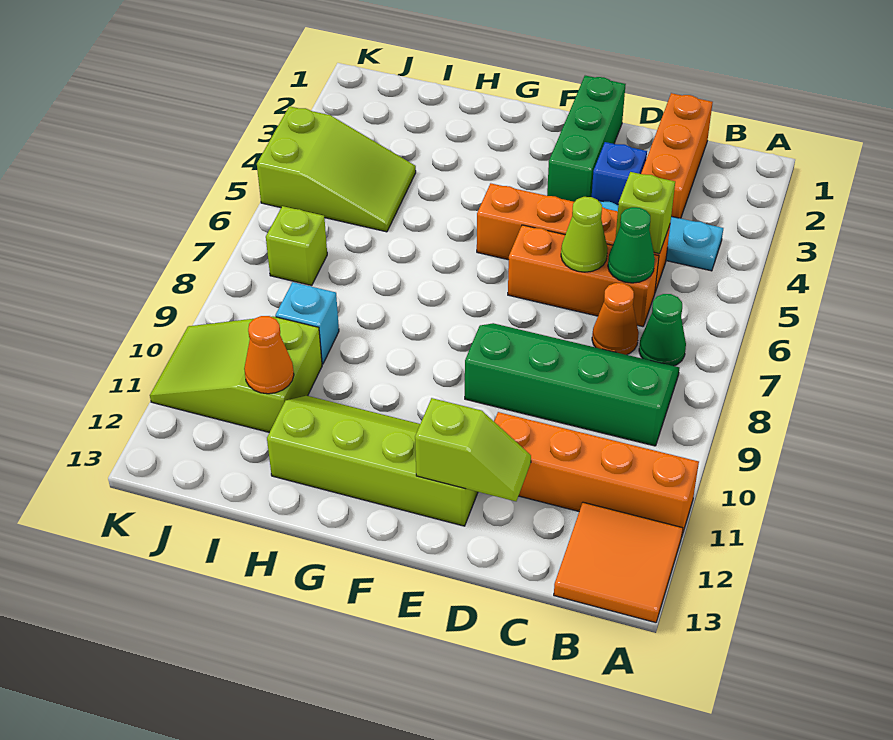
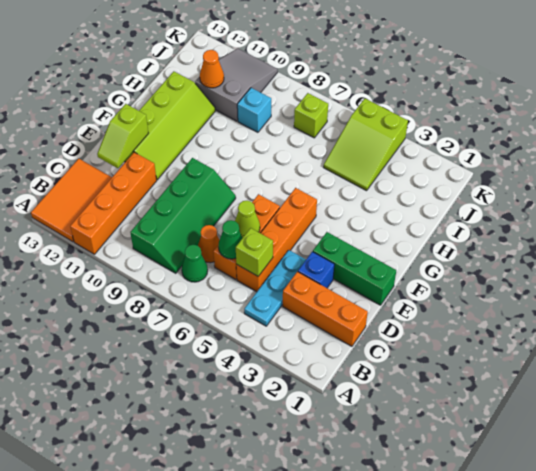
orange 2x2 tile [554,502,683,623] -> orange 2x3 tile [31,159,112,242]
lime 2x3 slope [150,316,322,432] -> grey 2x3 slope [195,48,278,121]

